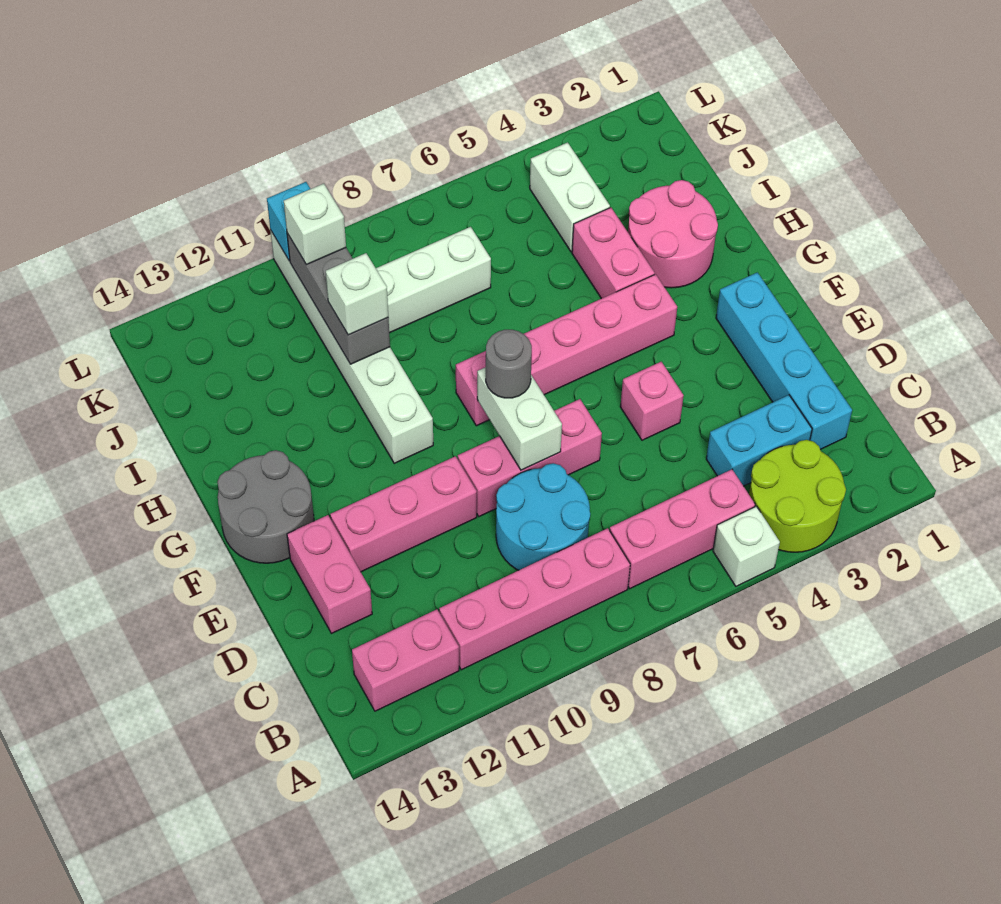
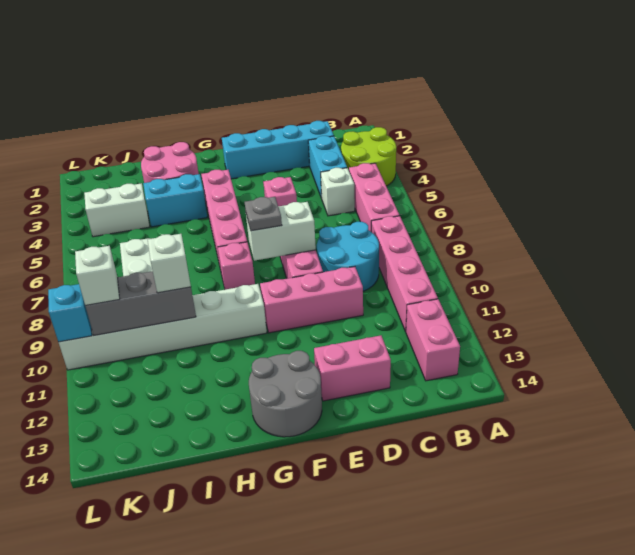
white 1x1 brick [713,506,780,586] -> white 1x1 brick moved to [321,168,355,216]
pink 1x3 brick [330,456,477,572] -> pink 1x3 brick turned to [260,267,363,333]
grey 1x1 round brick [486,330,532,398] -> grey 1x1 plate [245,197,282,231]
pink 1x2 brick [572,208,655,299] -> cyan 1x2 brick [143,174,207,227]

